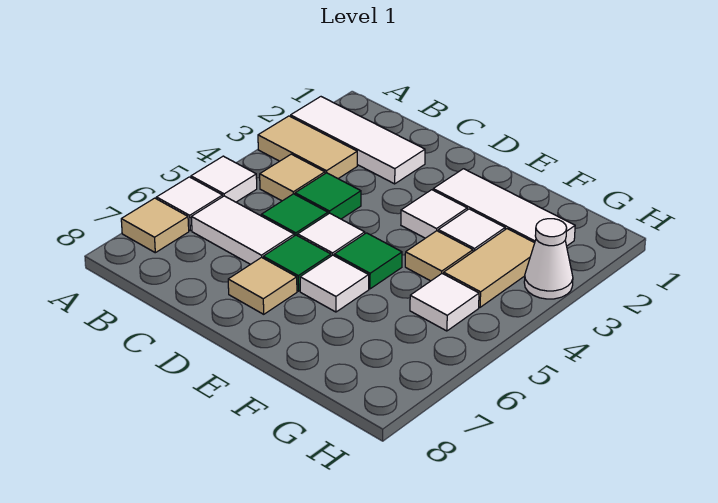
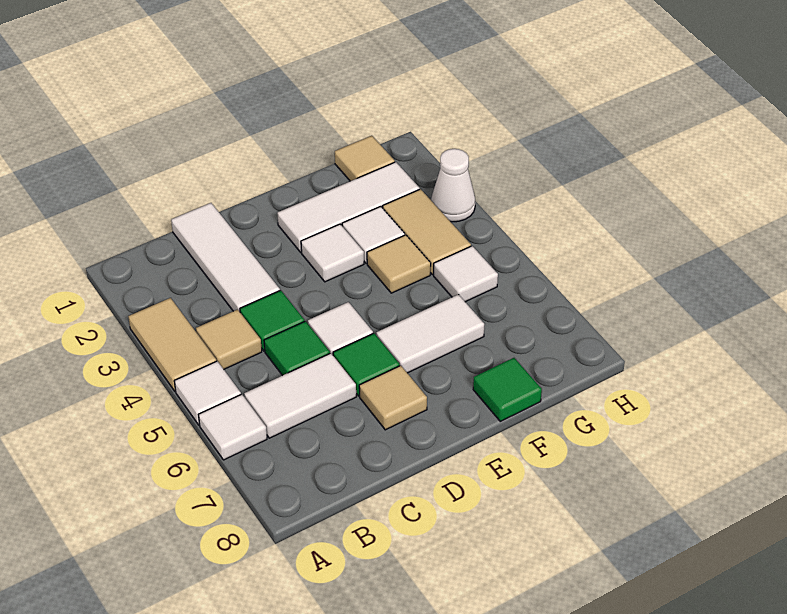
white 1x3 tile [291,97,425,184] -> white 1x3 tile turned to [171,203,280,312]
tan 1x2 tile [258,116,357,179] -> tan 1x2 tile turned to [128,298,216,391]
tan 1x1 tile [121,198,189,253] -> tan 1x1 tile moved to [335,136,395,181]
green 1x1 tile [334,233,402,289] -> green 1x1 tile moved to [473,358,542,421]
white 1x1 tile [300,255,369,312] -> white 1x2 tile [376,294,484,373]

